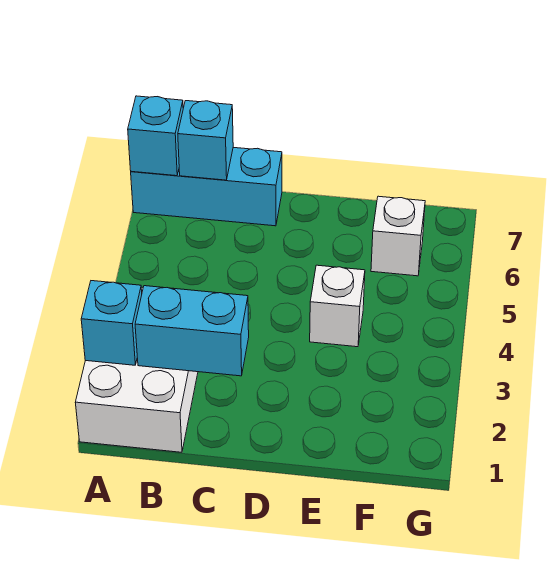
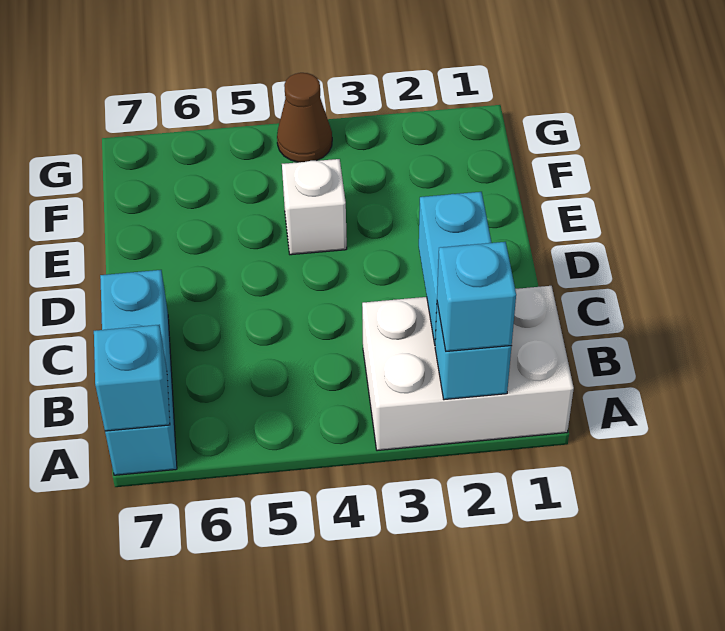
cyan 1x1 brick [178,101,233,180] -> cyan 1x1 brick moved to [437,242,516,351]
white 1x1 brick [371,196,425,276] -> none
none -> brown 1x1 cone [277,73,332,162]

